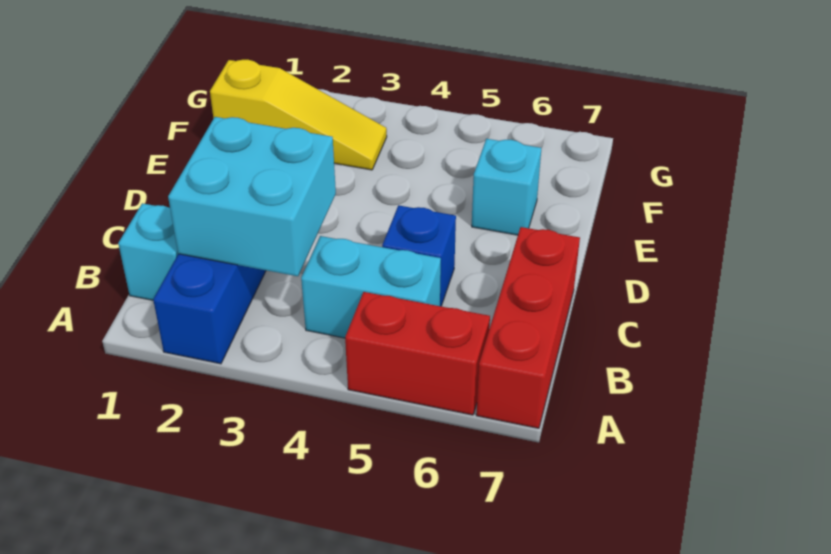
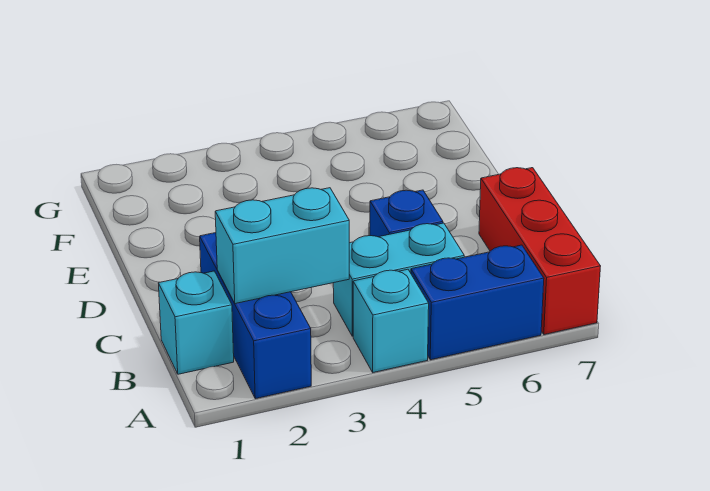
red 1x2 brick [345,292,490,415] -> blue 1x2 brick [411,245,544,360]
cyan 2x2 brick [168,117,336,276] -> cyan 1x2 brick [215,188,349,304]
cyan 1x1 brick [472,139,541,235] -> cyan 1x1 brick moved to [353,269,429,372]
yellow 1x3 slope [210,60,387,170] -> none

